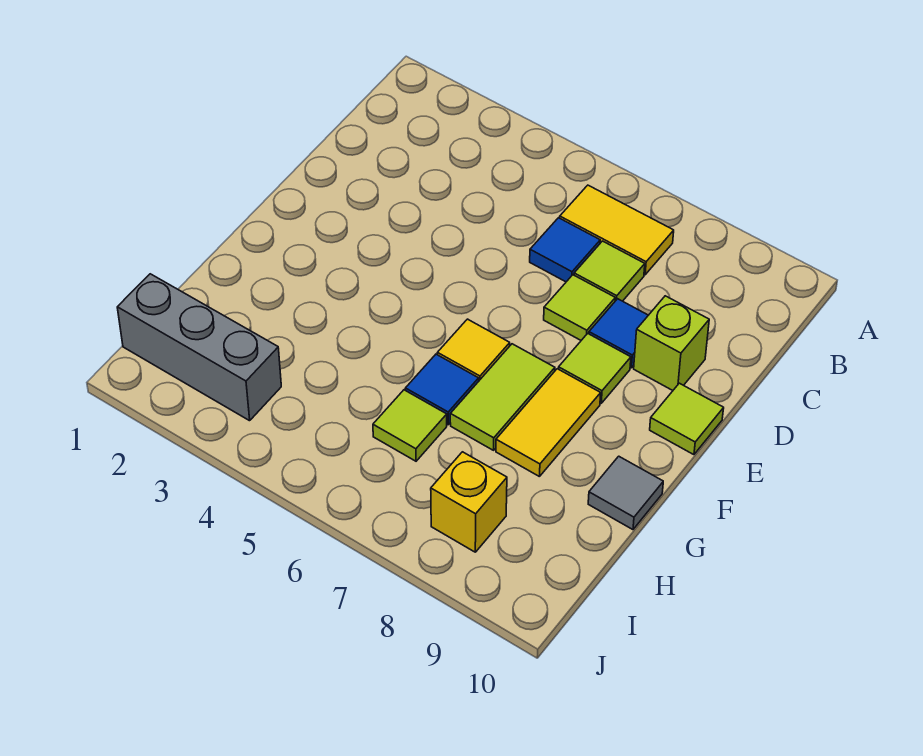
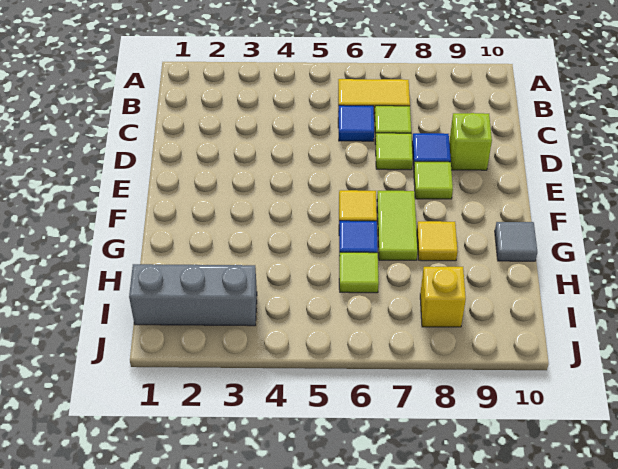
lime 1x1 tile [650,383,724,455] -> none
yellow 1x2 tile [496,369,601,477] -> yellow 1x1 tile [417,221,458,261]

